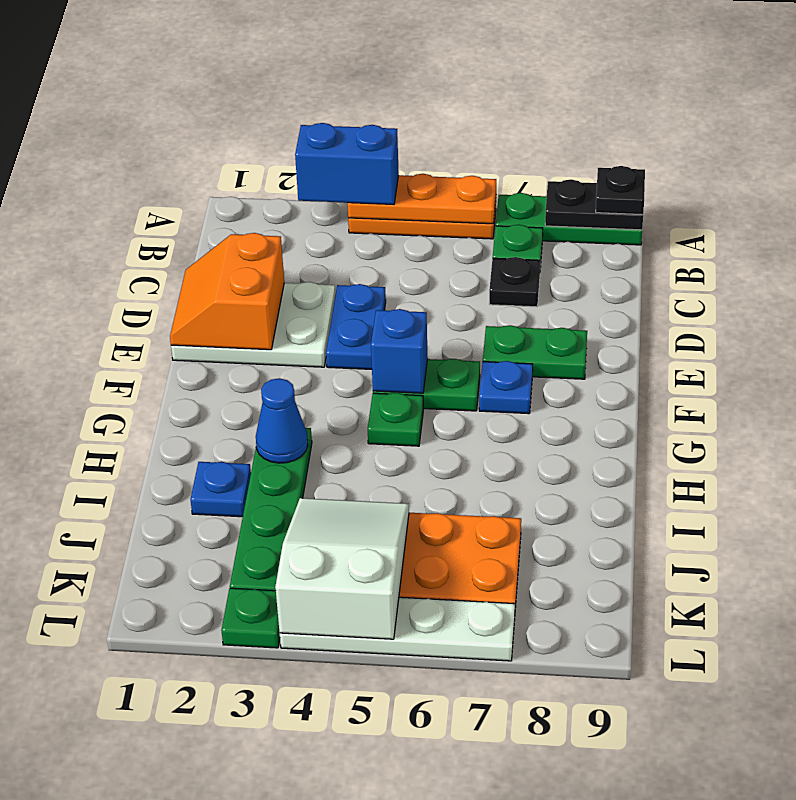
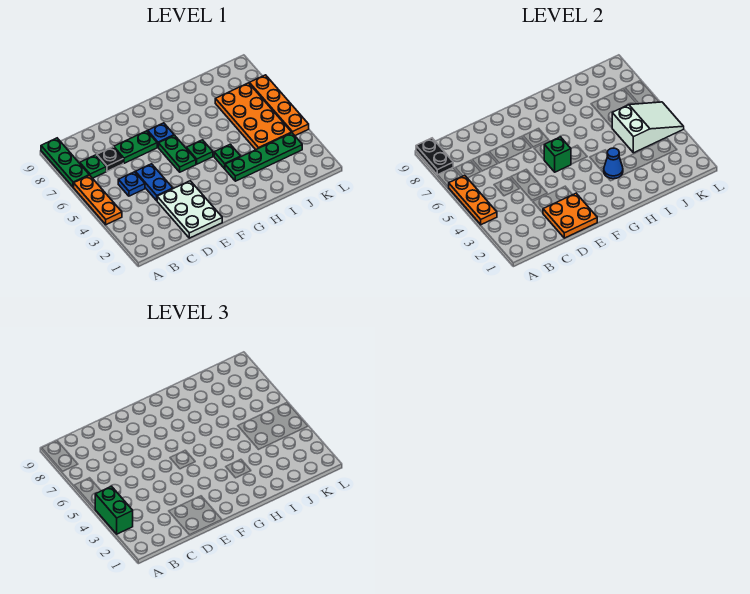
blue 1x2 brick [295,123,399,205] -> green 1x2 brick [95,486,133,534]
black 1x1 plate [596,166,645,215] -> none
orange 2x2 slope [170,233,284,350] -> orange 2x2 plate [543,193,597,238]
blue 1x2 plate [326,284,386,369] -> blue 1x2 plate turned to [135,164,173,201]
green 1x2 plate [483,325,587,379] -> green 1x2 plate turned to [114,131,157,163]
blue 1x1 brick [371,309,428,393] -> green 1x1 brick [544,137,571,172]
blue 1x1 plate [190,462,251,517] -> blue 1x1 plate moved to [118,172,145,196]
white 2x3 slope [275,498,409,639] -> white 2x3 slope turned to [612,102,684,153]
green 1x1 plate [221,588,280,648] -> green 1x1 plate moved to [214,144,241,169]
white 1x4 plate [280,597,515,661] -> orange 1x4 plate [249,75,309,136]

